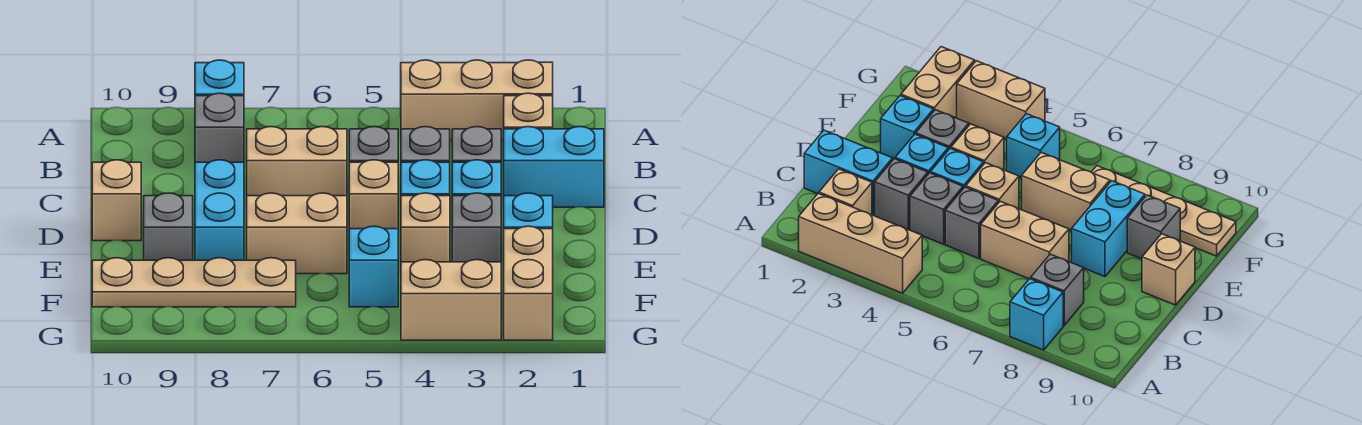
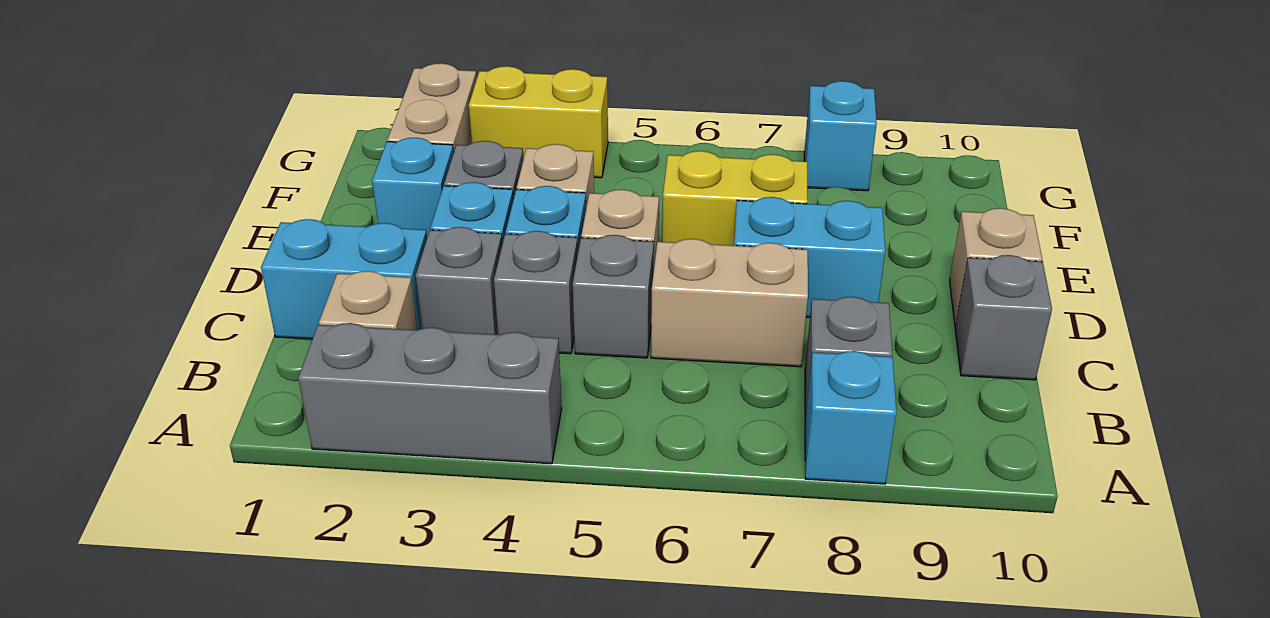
tan 1x3 brick [401,60,553,141] -> grey 1x3 brick [298,323,562,464]
cyan 1x2 brick [195,160,244,260] -> cyan 1x2 brick turned to [734,197,885,317]
tan 1x2 brick [247,193,347,274] -> yellow 1x2 brick [662,151,808,246]
grey 1x1 brick [144,193,193,260] -> grey 1x1 brick moved to [955,255,1052,380]
cyan 1x1 brick [349,226,398,307] -> cyan 1x1 brick moved to [804,81,877,191]
tan 1x4 plate [92,258,296,307] -> none
tan 1x2 brick [401,260,501,340] -> yellow 1x2 brick [469,66,608,178]

